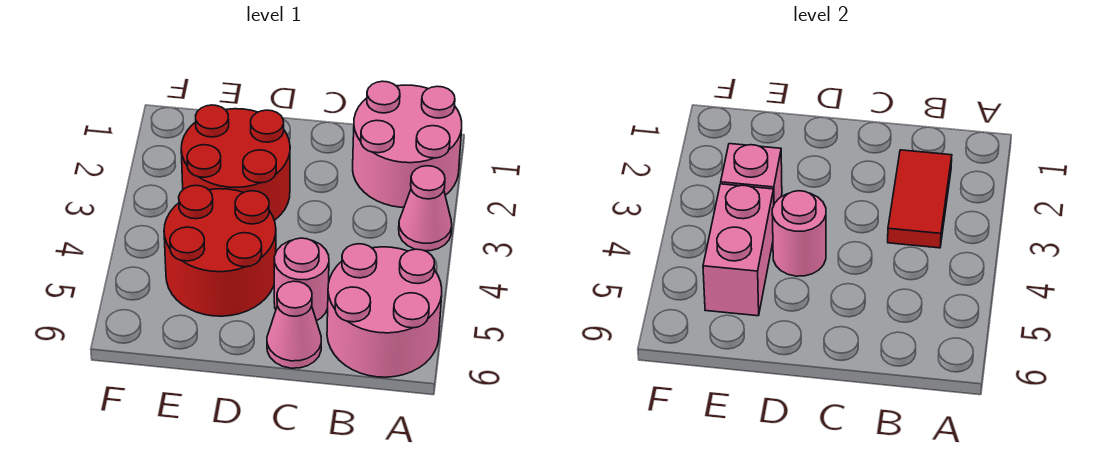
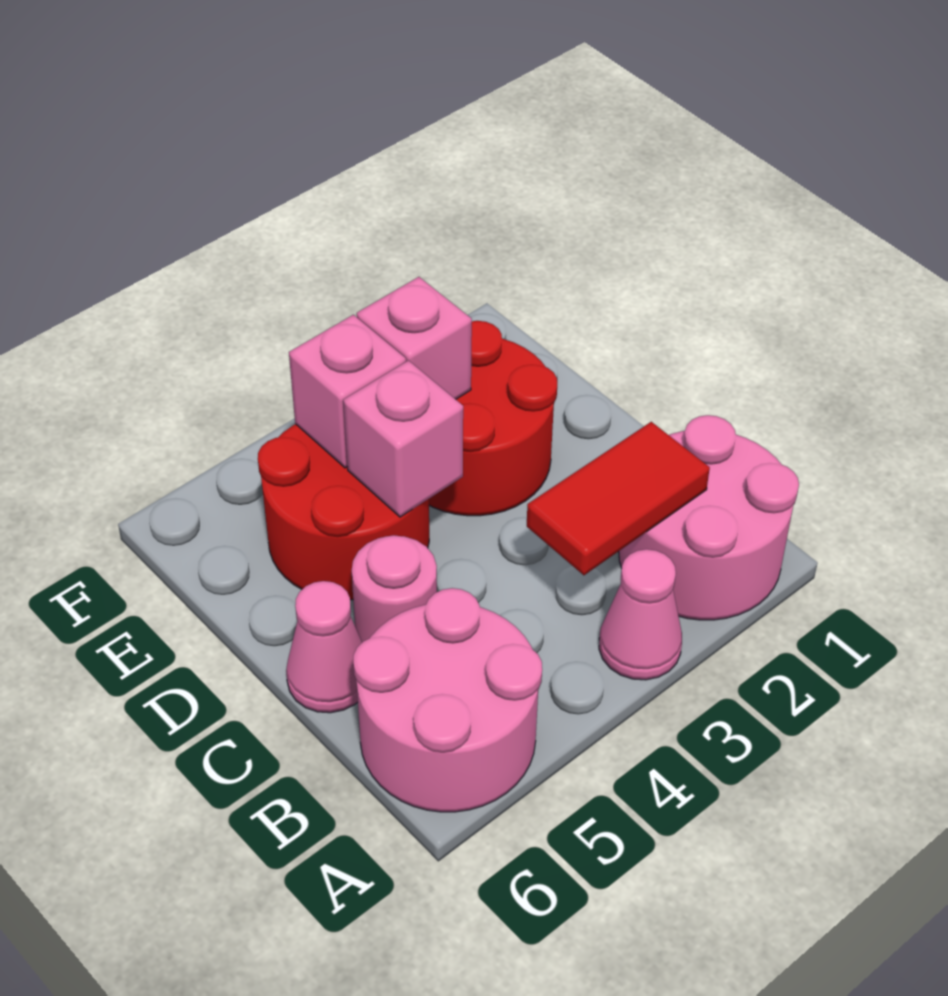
pink 1x1 round brick [772,191,826,276] -> pink 1x1 brick [343,361,463,517]
pink 1x2 brick [703,184,774,316] -> pink 1x1 brick [289,315,406,468]

